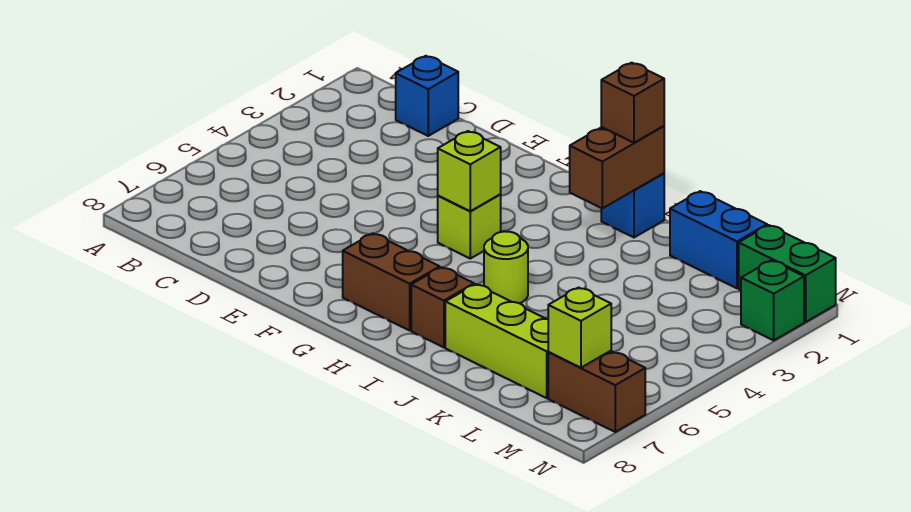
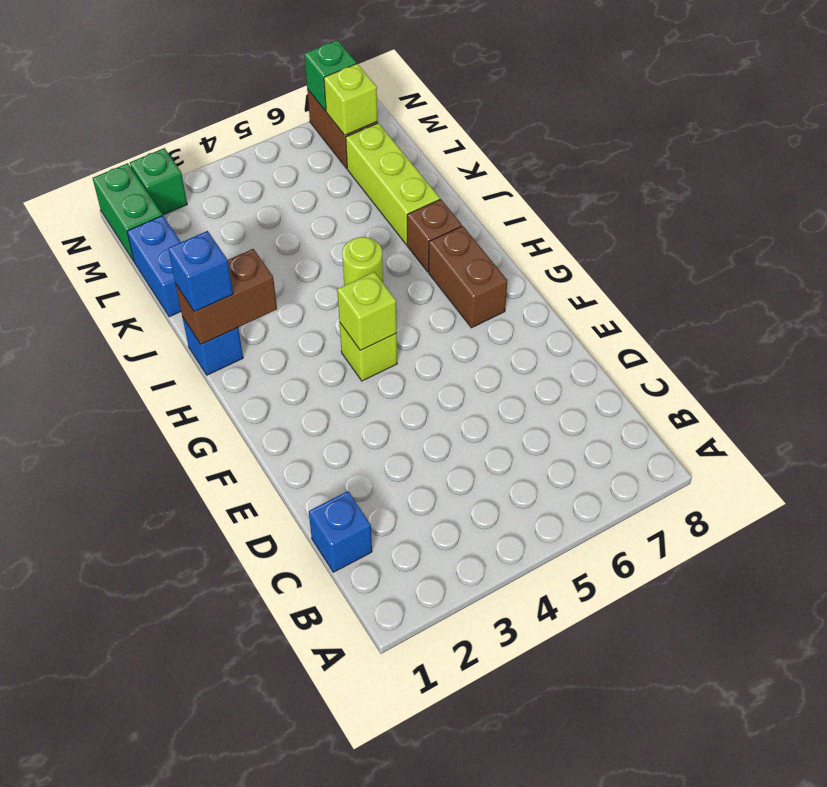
brown 1x1 brick [601,63,664,143] -> blue 1x1 brick [168,231,233,312]
none -> green 1x1 brick [305,40,356,111]

